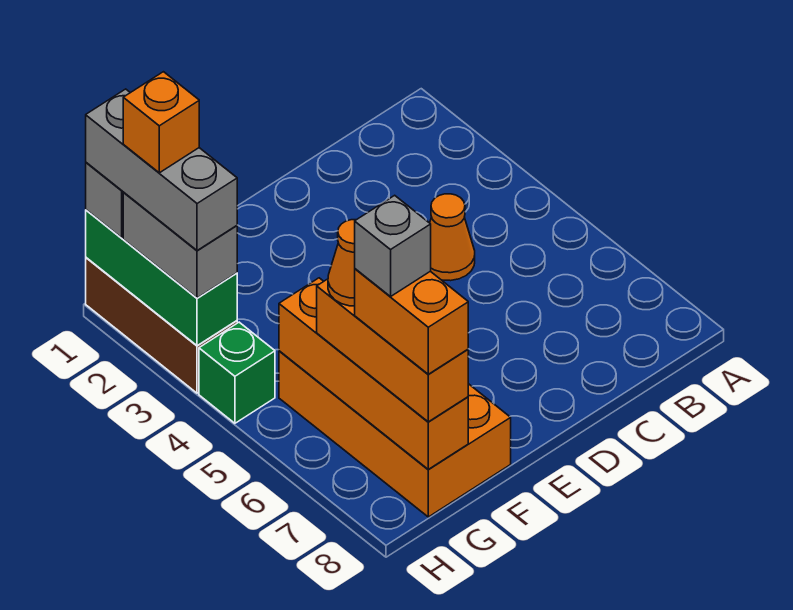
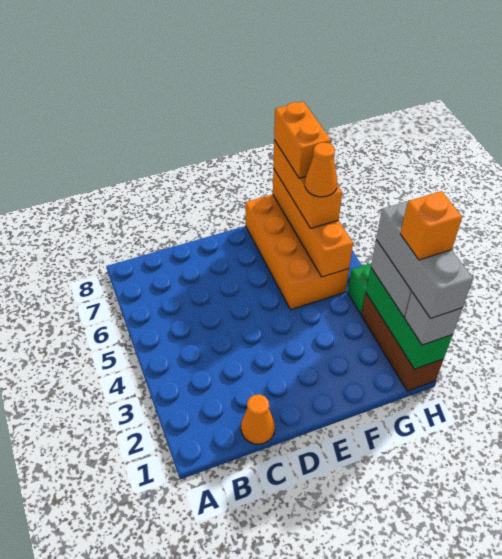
orange 1x1 cone [430,194,475,281] -> orange 1x1 cone moved to [241,394,275,444]
grey 1x1 brick [355,195,431,297] -> none

